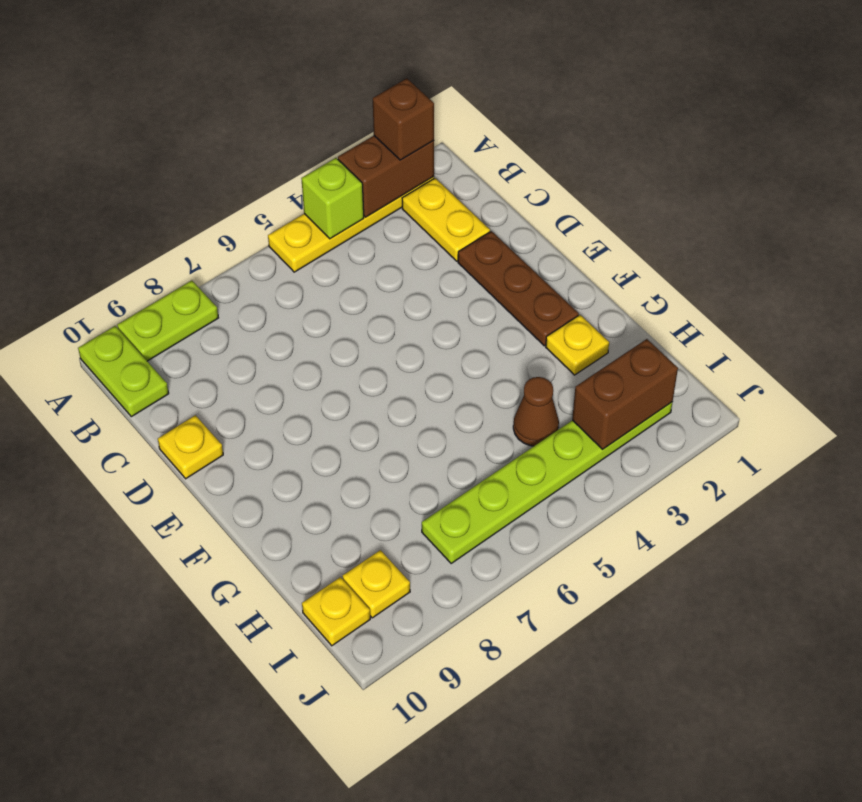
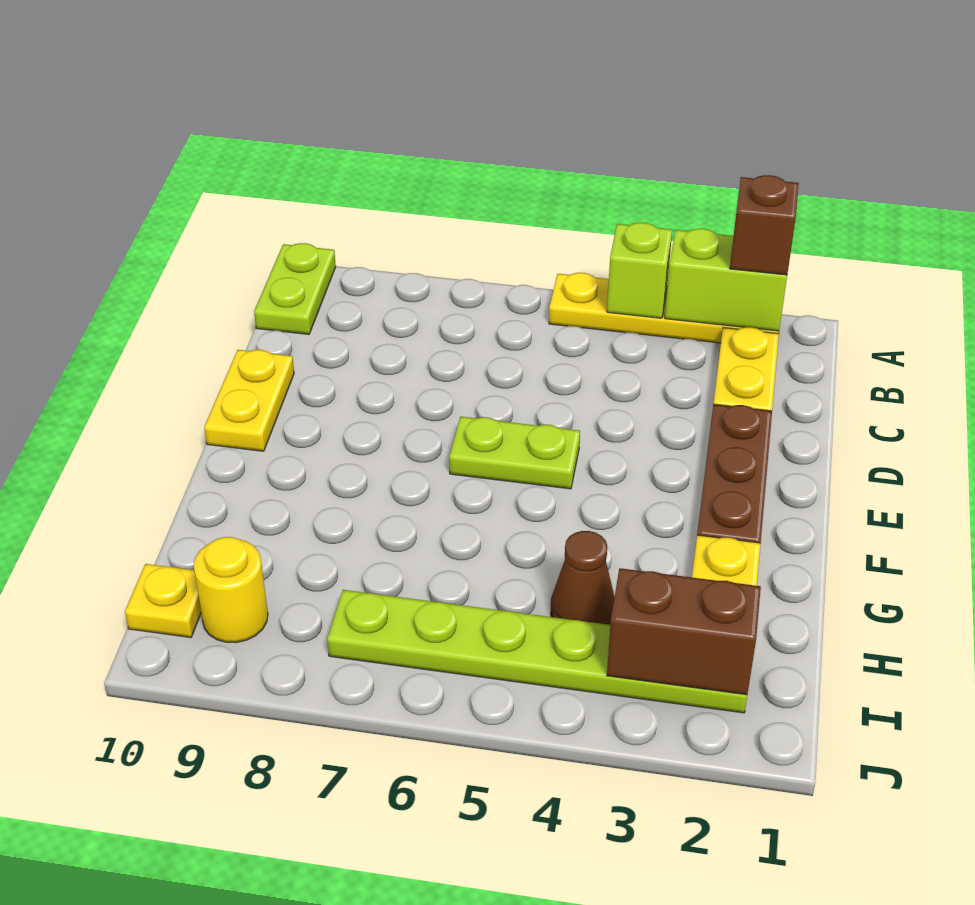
brown 1x2 brick [338,136,434,217] -> lime 1x2 brick [665,229,787,331]
lime 1x2 plate [117,280,218,361] -> lime 1x2 plate moved to [449,417,580,489]
yellow 1x1 plate [158,415,223,479] -> yellow 1x2 plate [204,350,294,451]
yellow 1x1 plate [342,550,410,618] -> yellow 1x1 round brick [194,537,268,643]

